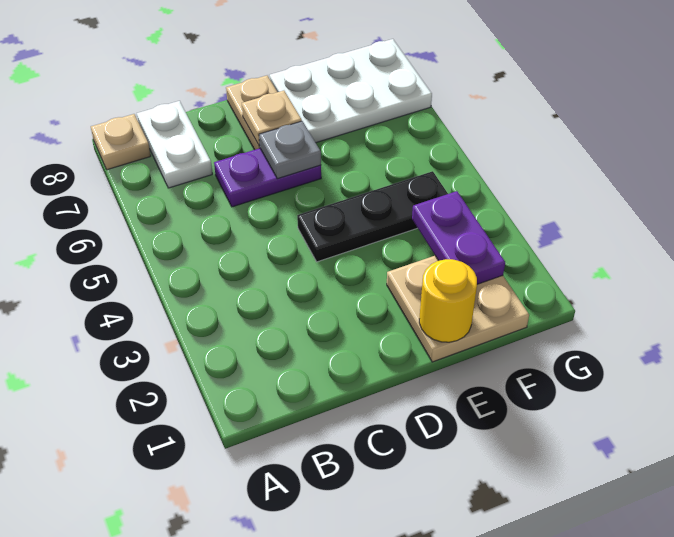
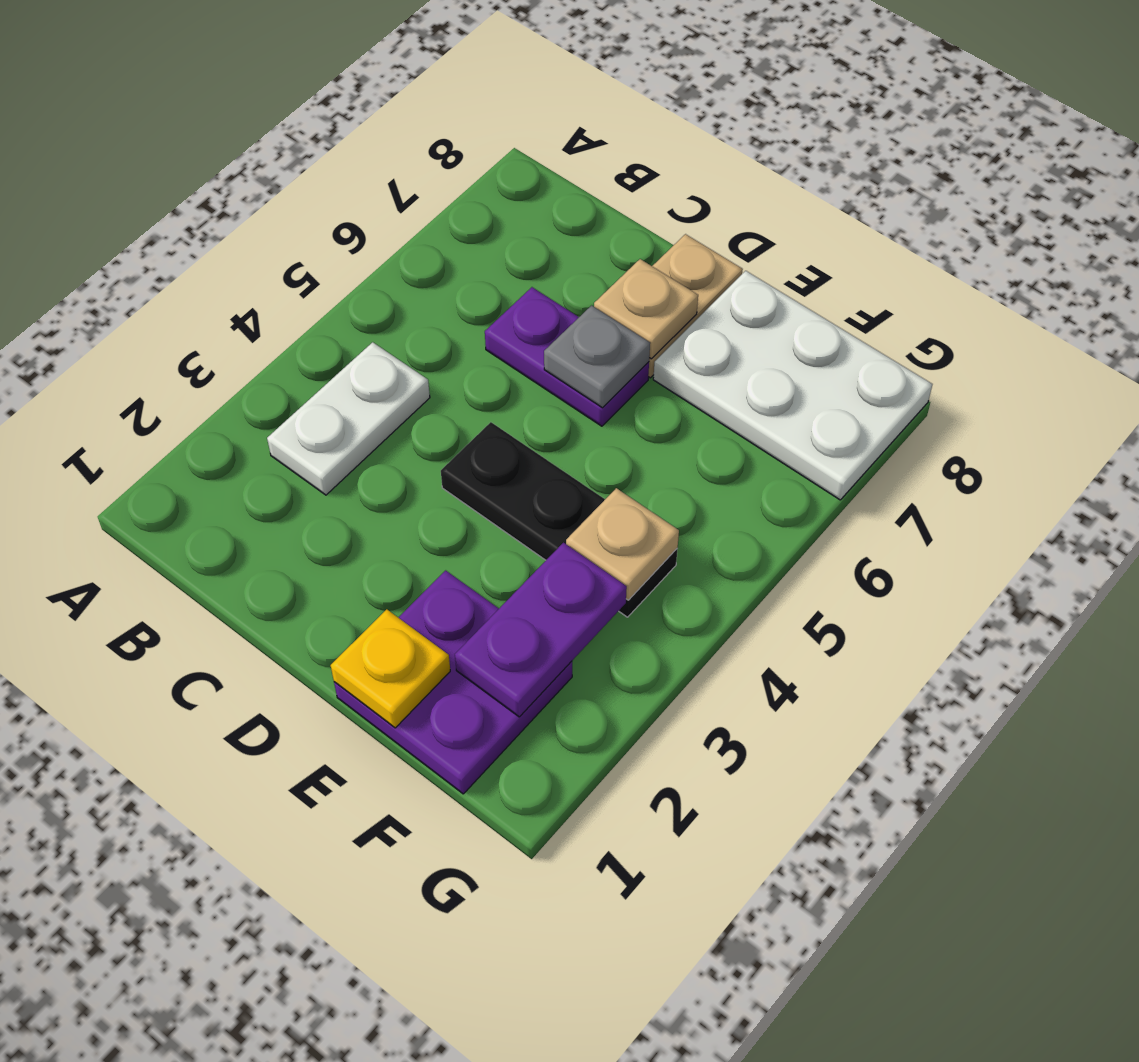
tan 1x1 plate [91,114,151,170] -> tan 1x1 plate moved to [566,488,679,600]
white 1x2 plate [137,101,212,188] -> white 1x2 plate moved to [267,342,430,495]
tan 2x2 plate [387,256,529,362] -> purple 2x2 plate [334,570,572,794]
yellow 1x1 round brick [419,259,477,342] -> yellow 1x1 plate [331,609,450,728]

